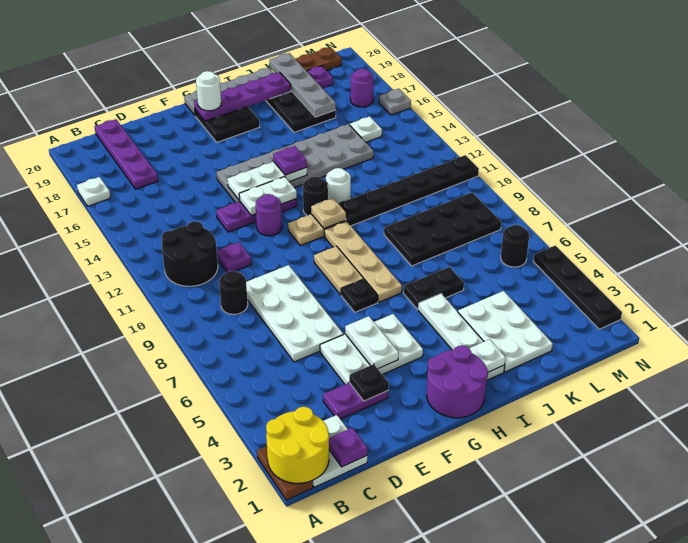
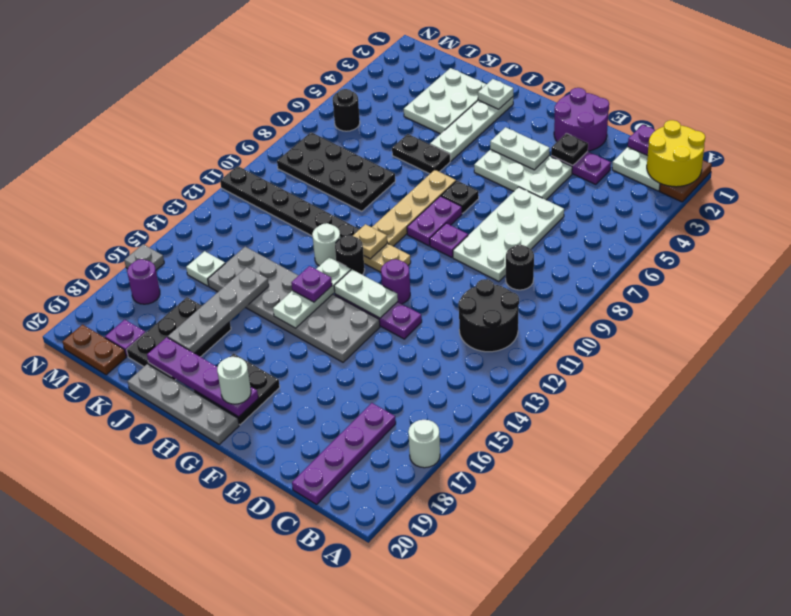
white 1x1 plate [77,177,111,206] -> white 1x1 round brick [408,420,440,468]
purple 1x1 plate [217,242,251,272] -> purple 1x1 plate moved to [430,223,468,257]
white 1x2 plate [345,316,399,369] -> white 1x2 plate turned to [490,127,550,170]
white 1x3 plate [227,162,307,200] -> white 1x3 plate turned to [273,257,351,328]
purple 2x2 round brick [427,345,488,418] -> purple 2x2 round brick moved to [554,88,609,151]
tan 1x2 plate [314,246,364,295] -> purple 1x2 plate [407,196,462,246]
grey 1x4 plate [270,53,336,117] -> grey 1x4 plate moved to [168,267,269,353]
black 1x4 plate [533,245,622,329] -> none

